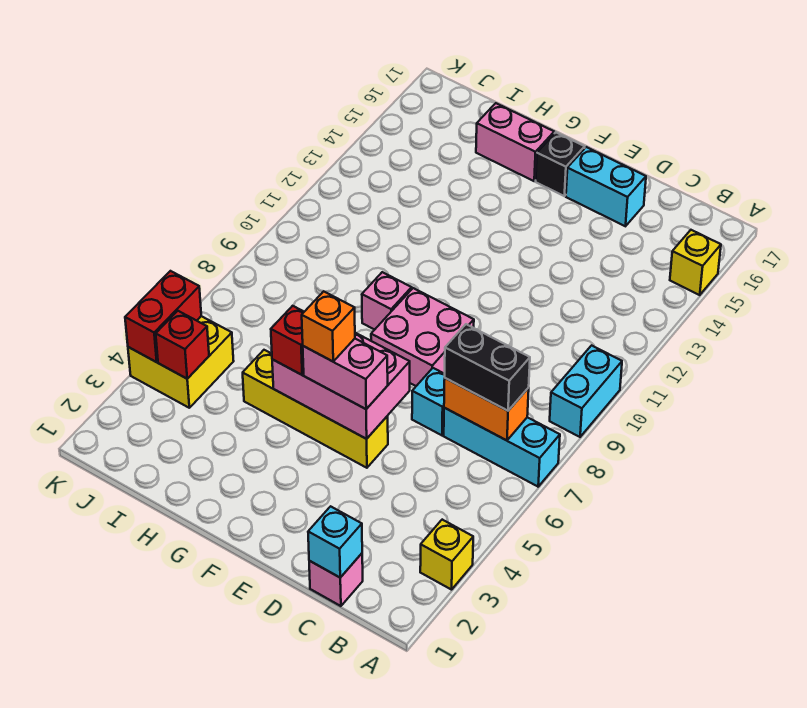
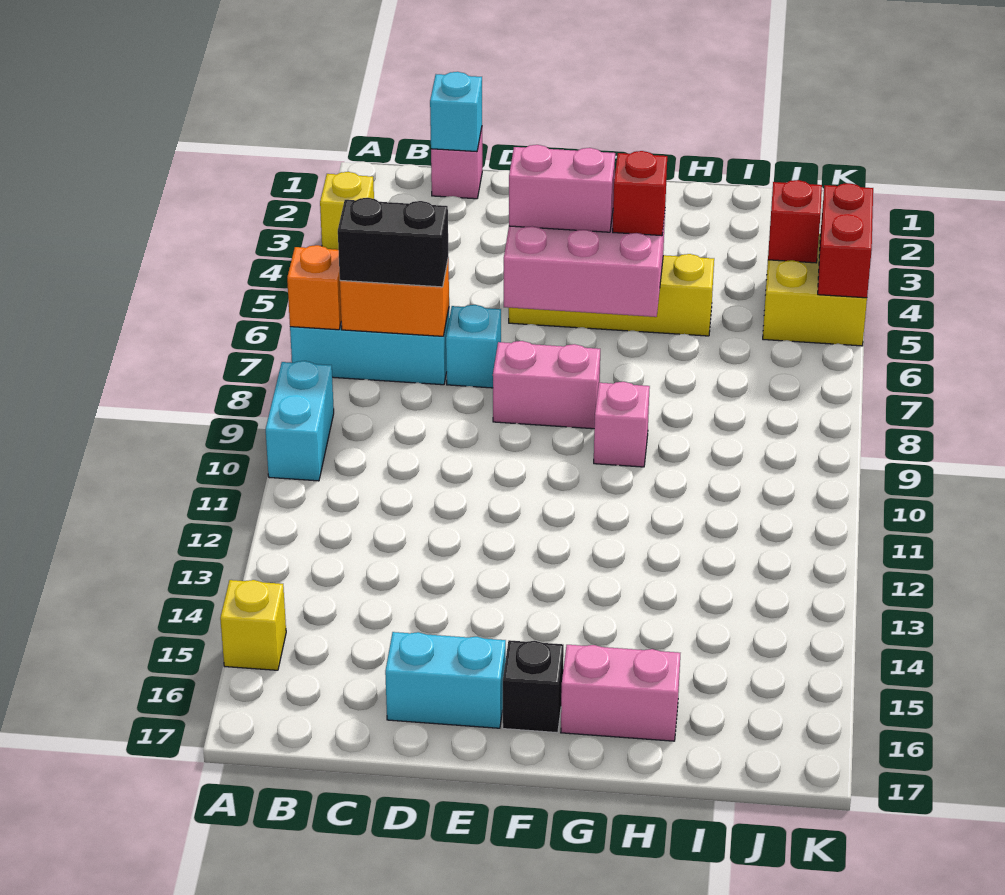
pink 2x2 brick [371,288,474,386] -> pink 1x2 brick [493,341,600,429]
orange 1x1 brick [302,291,355,361] -> orange 1x1 brick moved to [287,245,341,330]

